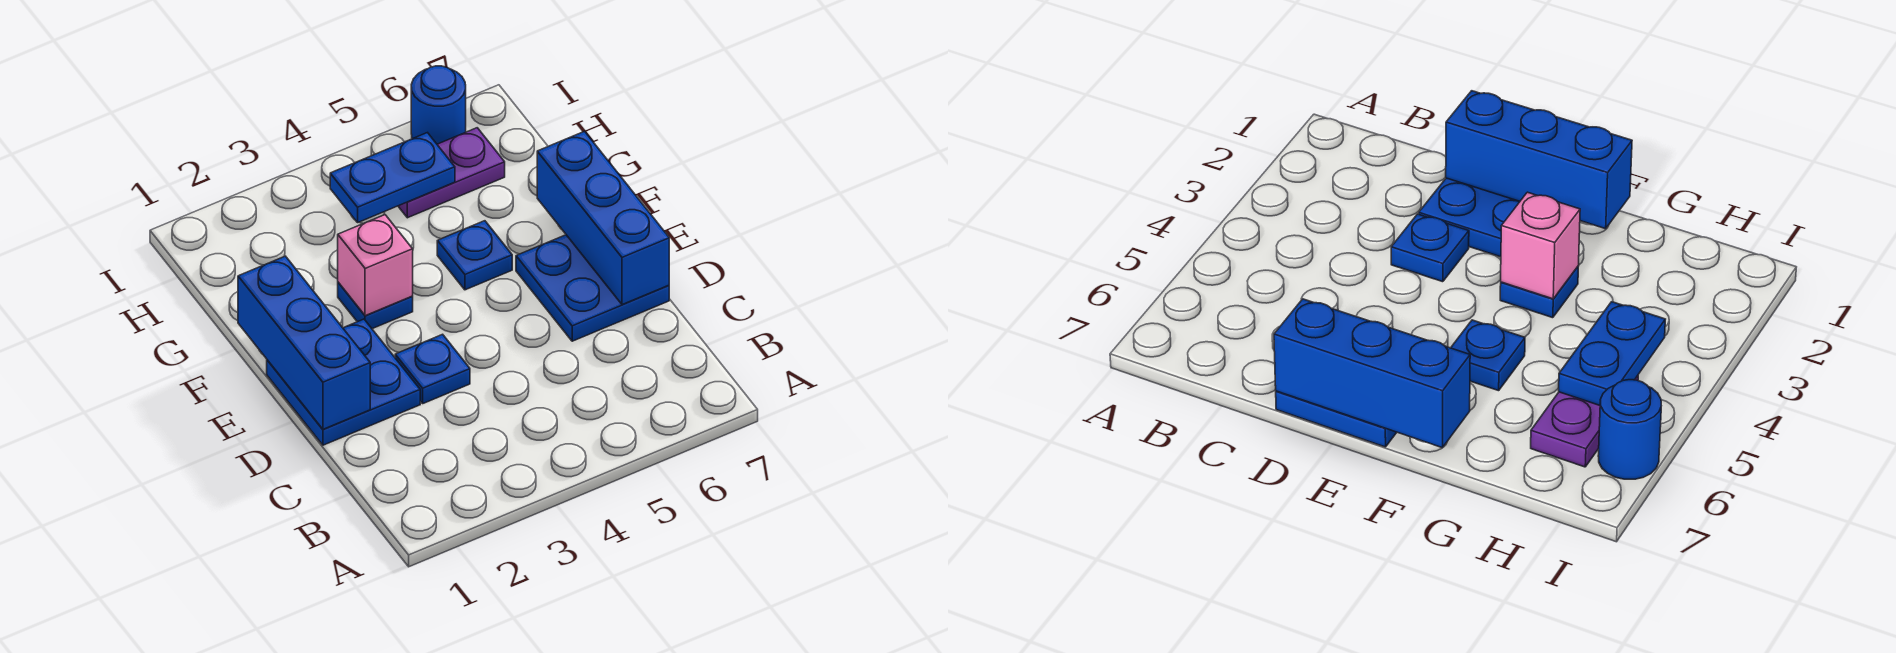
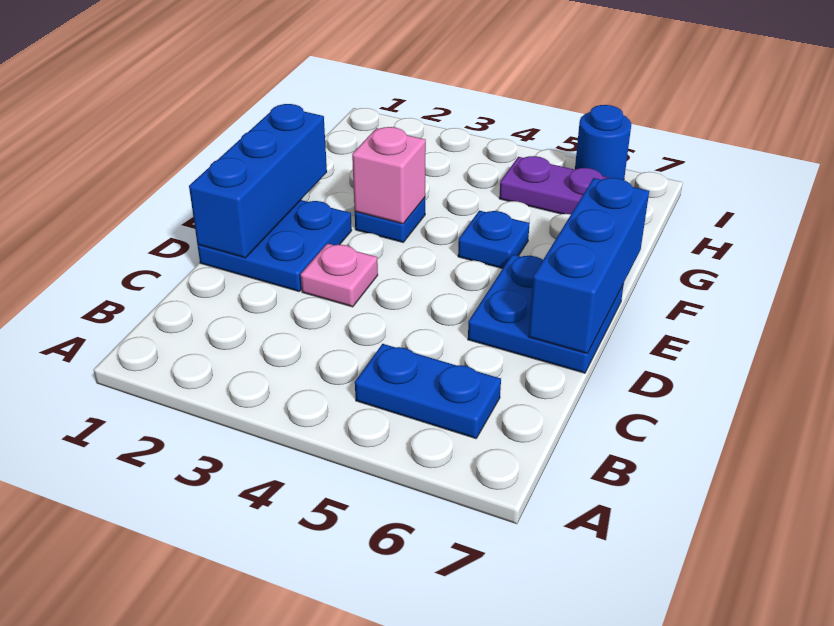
blue 1x1 plate [395,334,470,403] -> pink 1x1 plate [301,243,378,307]
blue 1x2 plate [330,133,455,222] -> blue 1x2 plate moved to [355,344,501,438]

